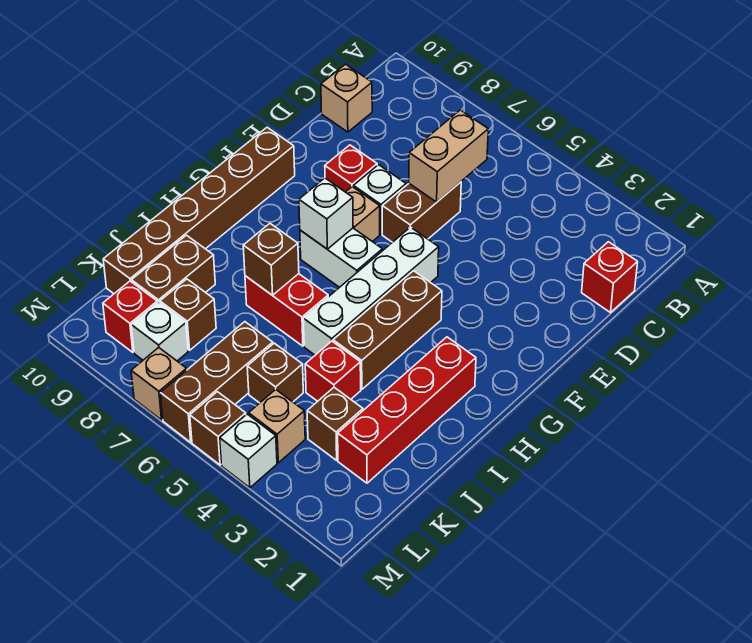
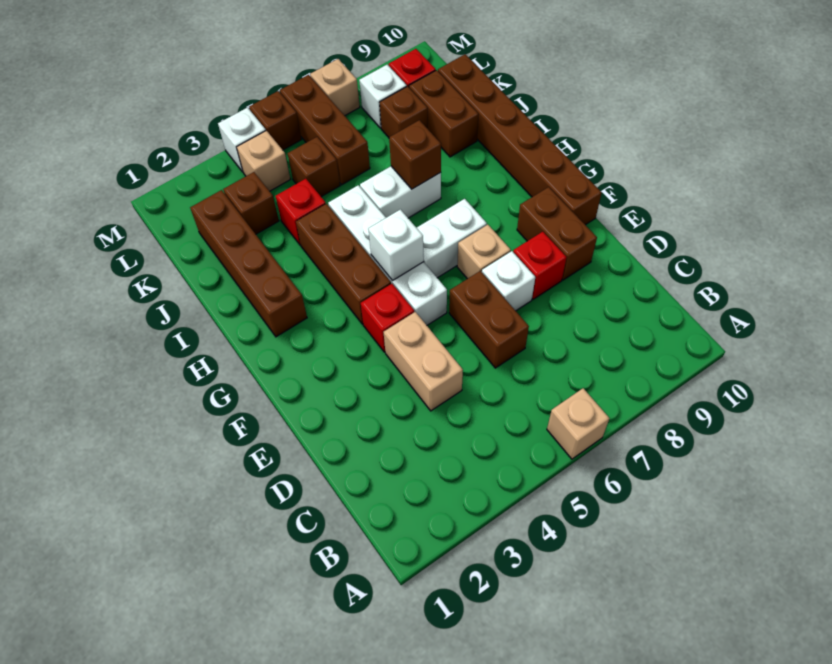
red 1x1 brick [582,242,638,313] -> red 1x1 brick moved to [361,284,414,352]
tan 1x2 brick [409,110,488,202] -> tan 1x2 brick moved to [384,312,463,411]
tan 1x1 brick [321,64,372,132] -> tan 1x1 brick moved to [547,388,609,459]
none -> brown 1x2 brick [517,187,597,280]
white 1x1 brick [299,178,353,249] -> white 1x1 brick moved to [368,209,424,281]
red 1x4 brick [338,337,476,483] -> brown 1x4 brick [190,190,307,337]
red 1x2 brick [245,274,328,346] -> white 1x2 brick [360,166,441,218]

